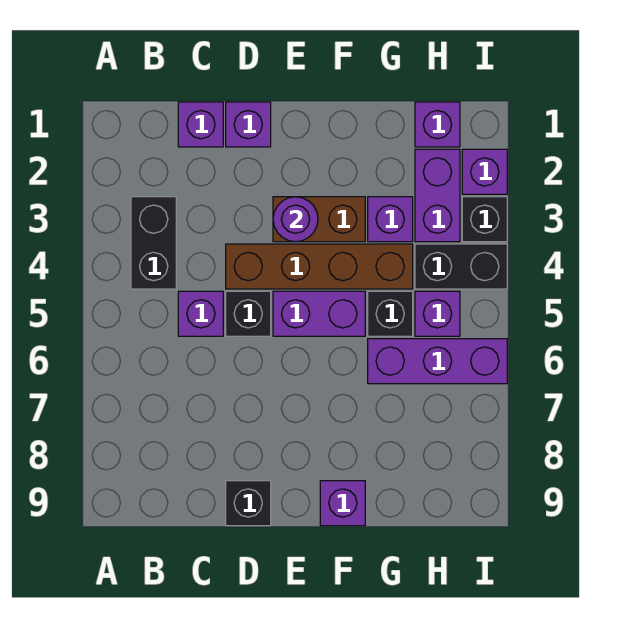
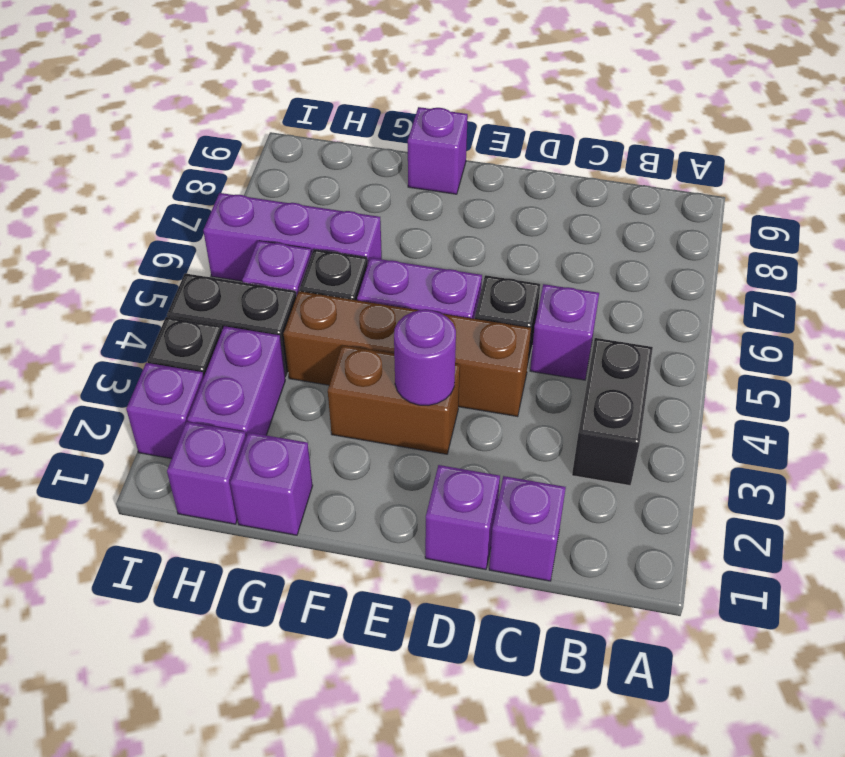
black 1x1 brick [226,481,271,526] -> none
purple 1x1 brick [368,197,413,242] -> purple 1x1 brick moved to [230,432,313,535]

